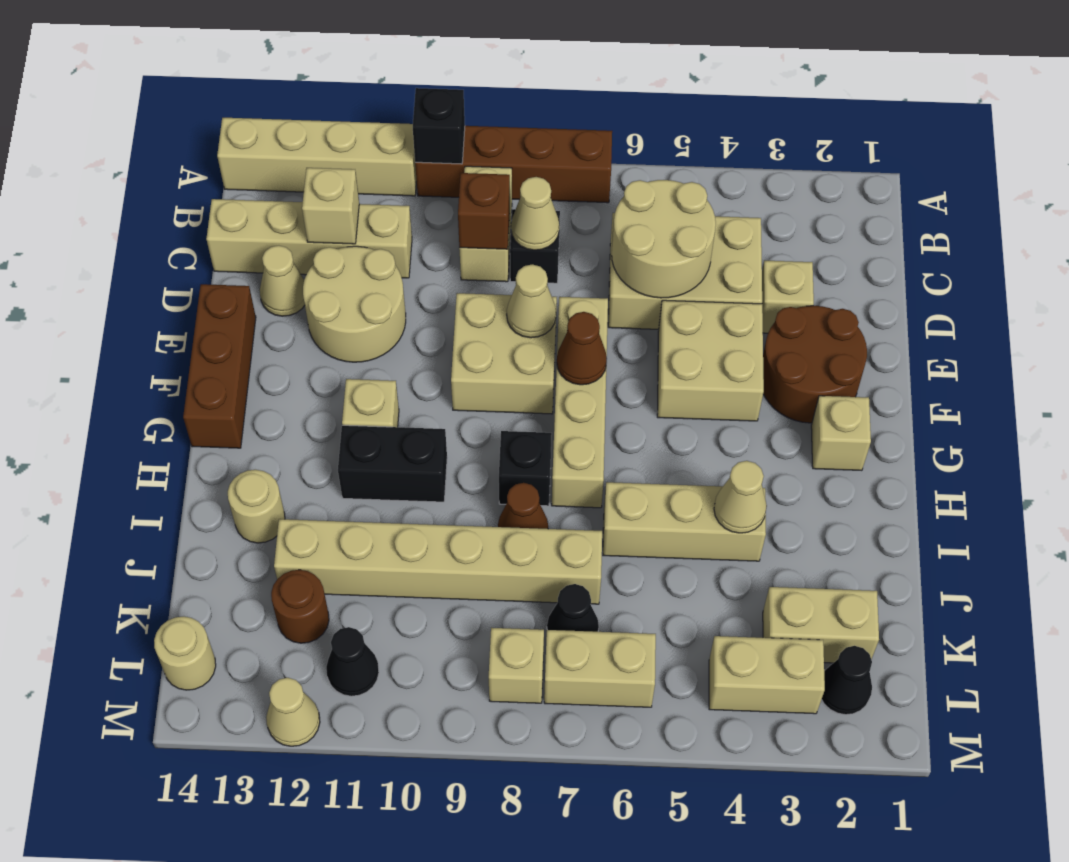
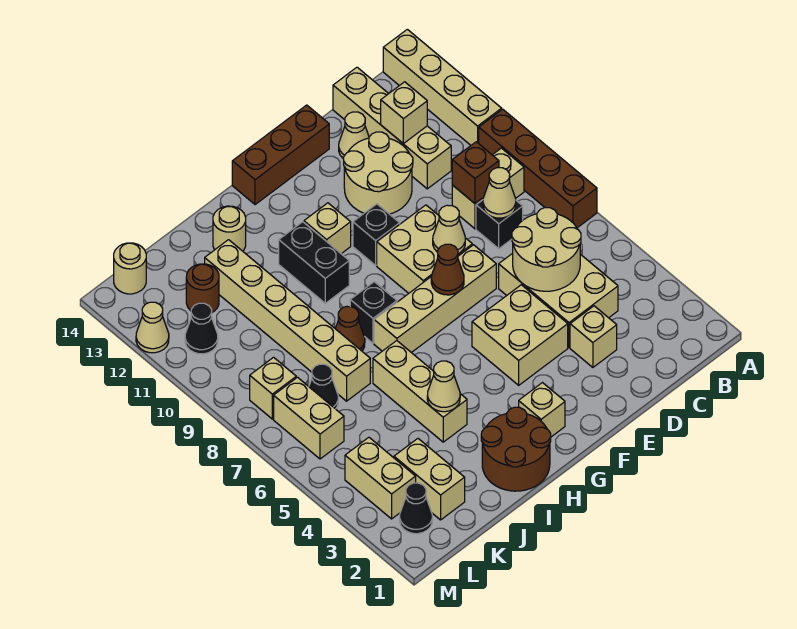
black 1x1 brick [413,88,465,164] -> black 1x1 brick moved to [353,204,400,265]
brown 2x2 round brick [763,306,867,423] -> brown 2x2 round brick moved to [481,407,551,491]

